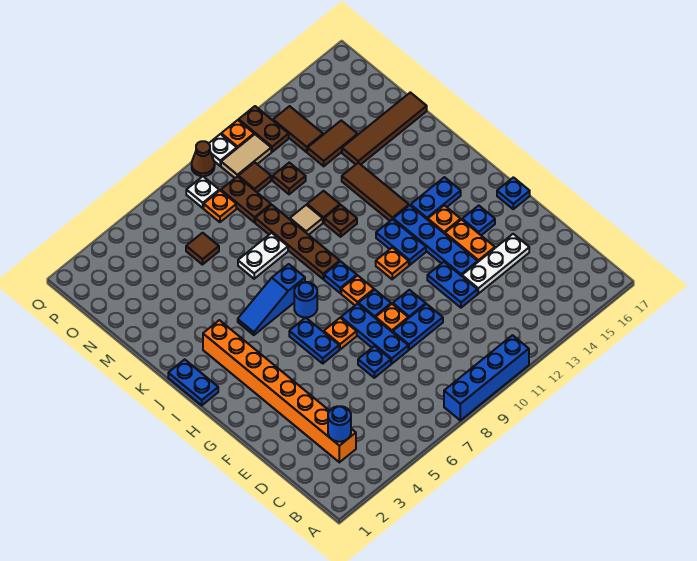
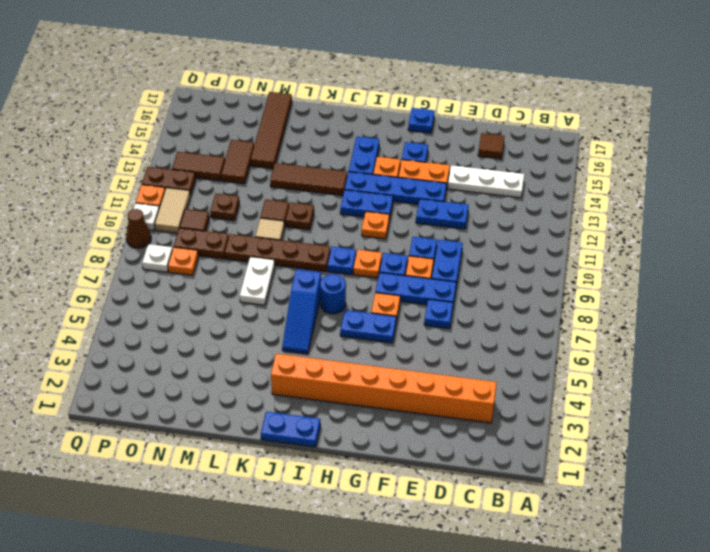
blue 1x4 brick [444,335,529,420] -> none
blue 1x1 round brick [328,406,351,442] -> none
white 1x3 plate [462,234,529,294] -> white 1x3 plate turned to [448,165,524,198]
brown 1x1 tile [186,233,219,265] -> brown 1x1 tile moved to [478,133,504,159]

